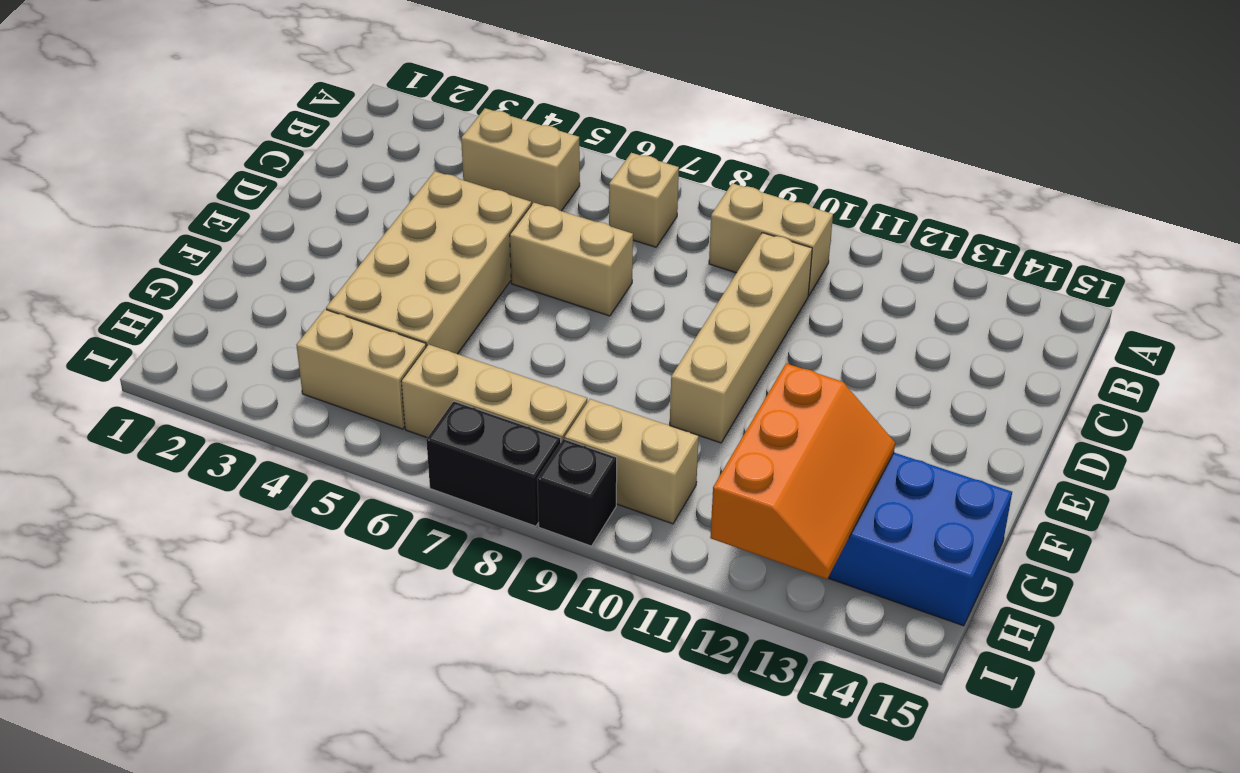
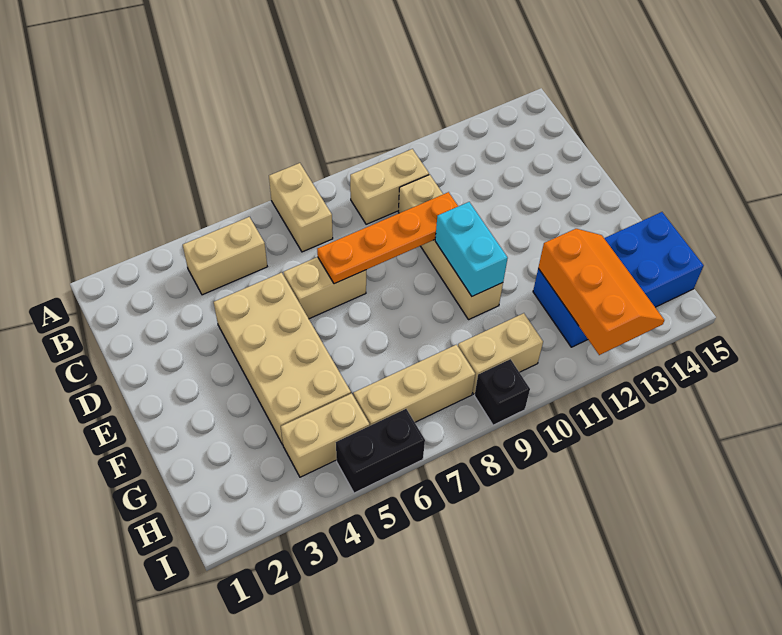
tan 1x1 brick [609,153,679,247] -> tan 1x2 brick [269,163,333,252]
none -> orange 1x4 plate [317,192,458,284]
none -> cyan 1x2 brick [435,202,508,296]
black 1x2 brick [426,401,561,526] -> black 1x2 brick moved to [336,409,425,493]

